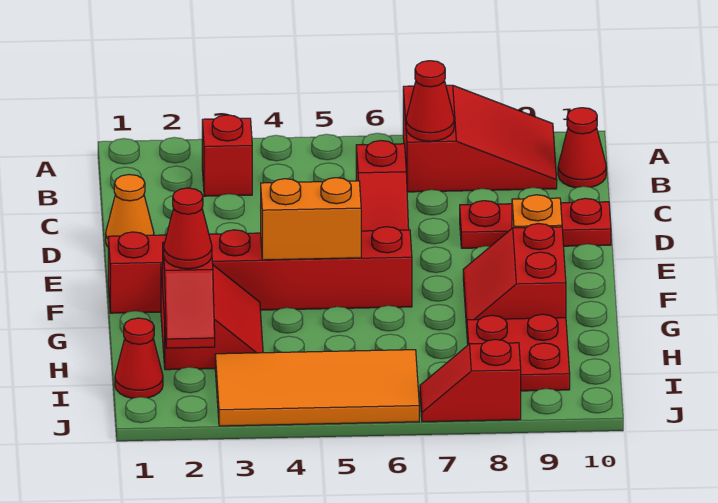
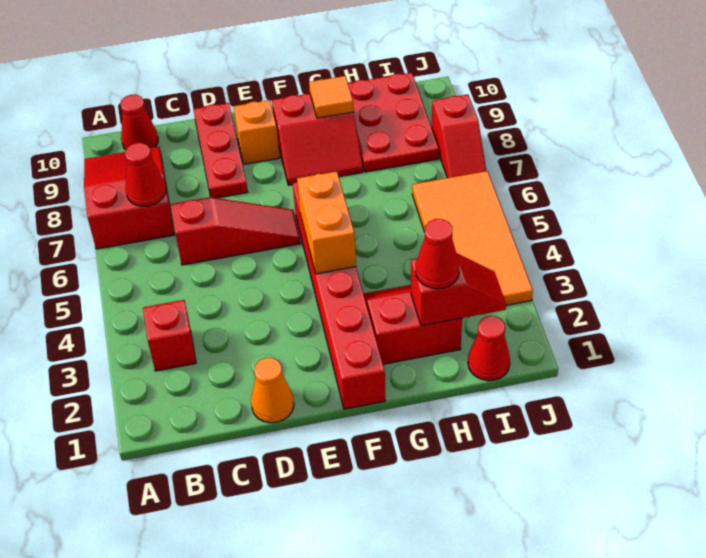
none -> orange 1x1 tile [309,76,354,118]
red 2x2 plate [467,314,570,391] -> red 2x3 plate [348,72,439,172]

